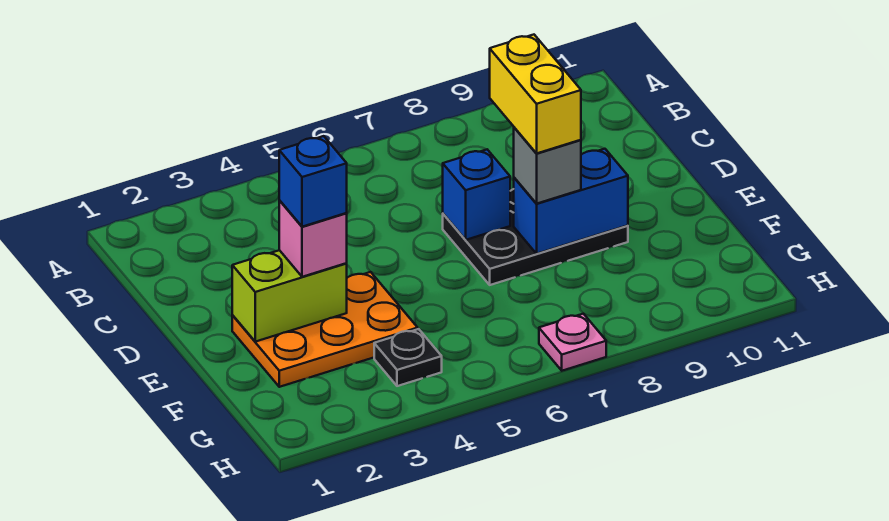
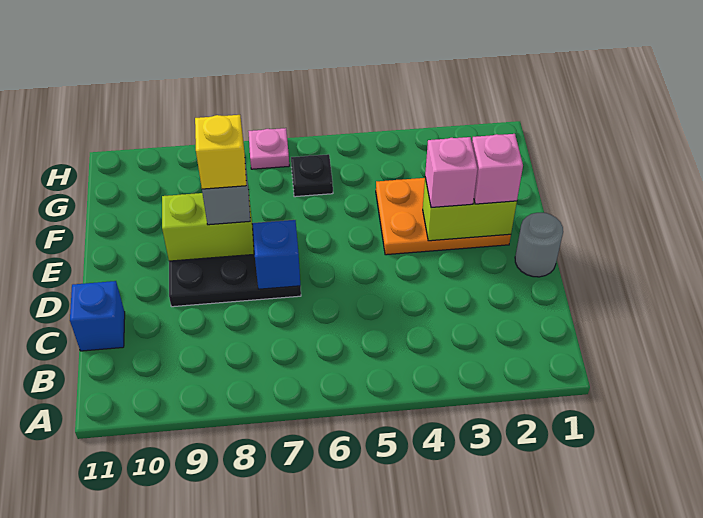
none -> grey 1x1 round brick [515,213,563,277]
yellow 1x2 brick [490,35,581,154] -> yellow 1x1 brick [195,115,246,189]
none -> pink 1x1 brick [472,134,523,204]
blue 1x1 brick [279,136,347,227] -> blue 1x1 brick moved to [70,281,125,351]
blue 1x2 brick [514,149,628,254] -> lime 1x2 brick [162,193,254,261]
black 1x1 plate [374,329,442,386] -> black 1x1 plate moved to [291,154,333,197]

